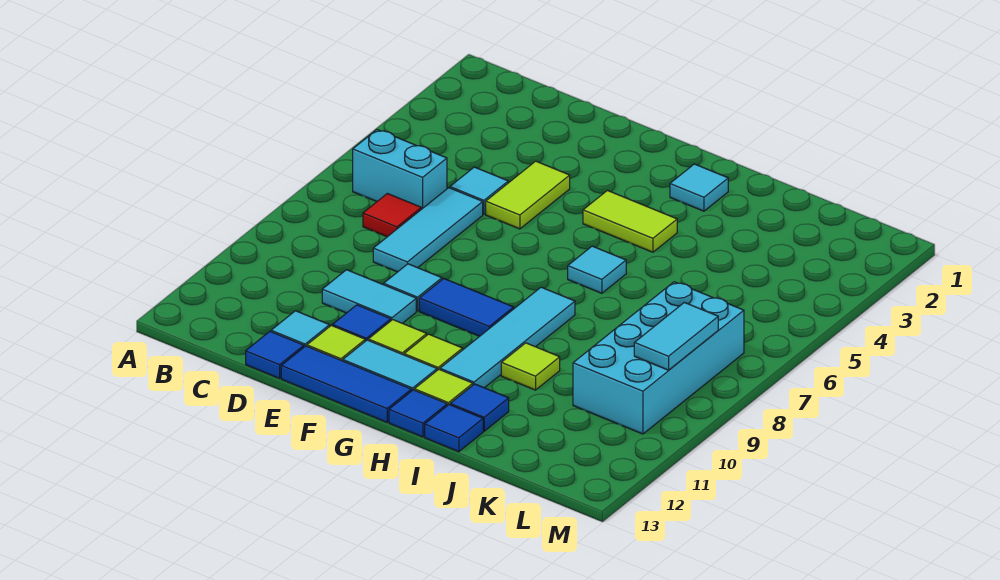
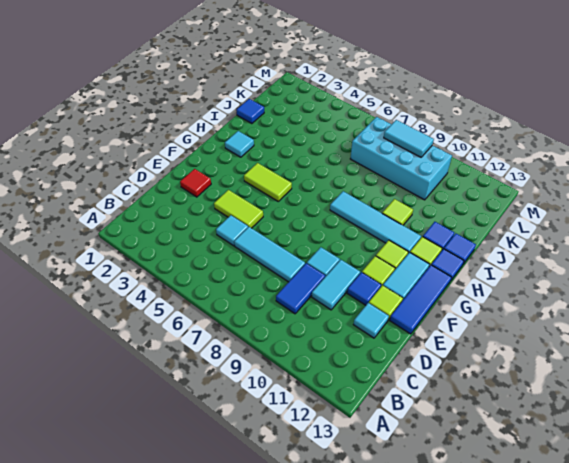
cyan 1x2 brick [353,130,447,209] -> none
red 1x1 tile [363,194,421,237] -> red 1x1 tile moved to [180,169,211,197]
blue 1x1 tile [246,331,304,378] -> blue 1x1 tile moved to [236,99,264,124]
blue 1x2 tile [419,279,514,336] -> blue 1x2 tile moved to [276,263,325,314]
lime 1x2 tile [583,190,677,252] -> lime 1x2 tile turned to [244,163,292,201]
cyan 1x1 tile [568,246,626,293] -> none

